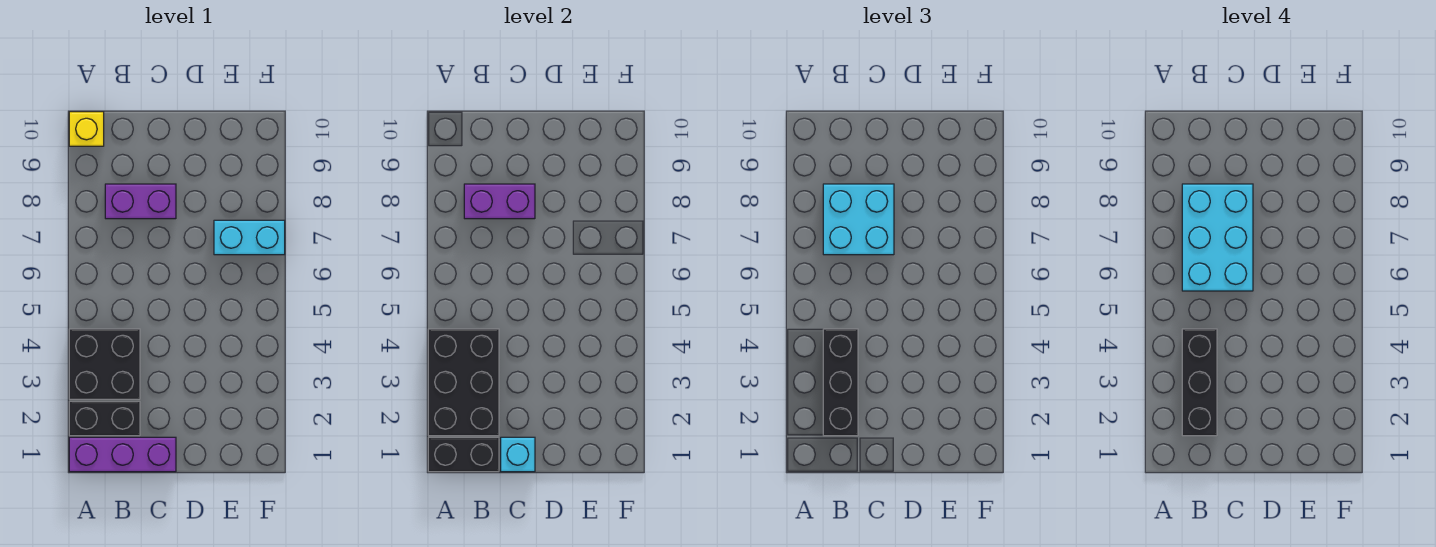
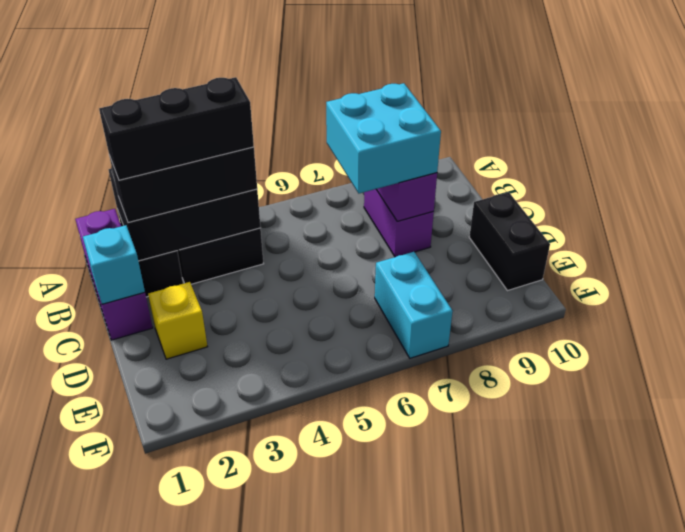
black 1x2 brick [428,437,499,472] -> black 1x2 brick moved to [469,192,550,291]
yellow 1x1 brick [69,112,104,146] -> yellow 1x1 brick moved to [148,282,208,359]
cyan 2x3 brick [1182,184,1253,291] -> none

